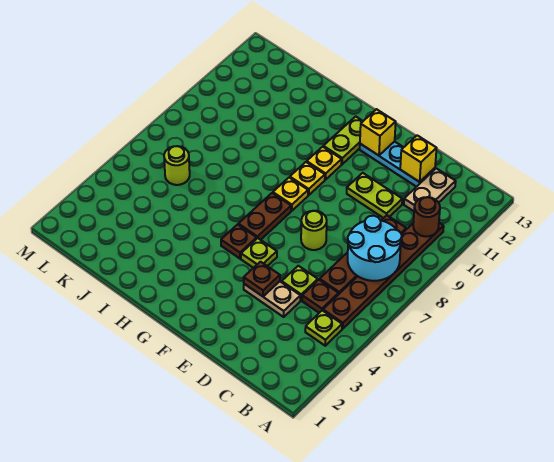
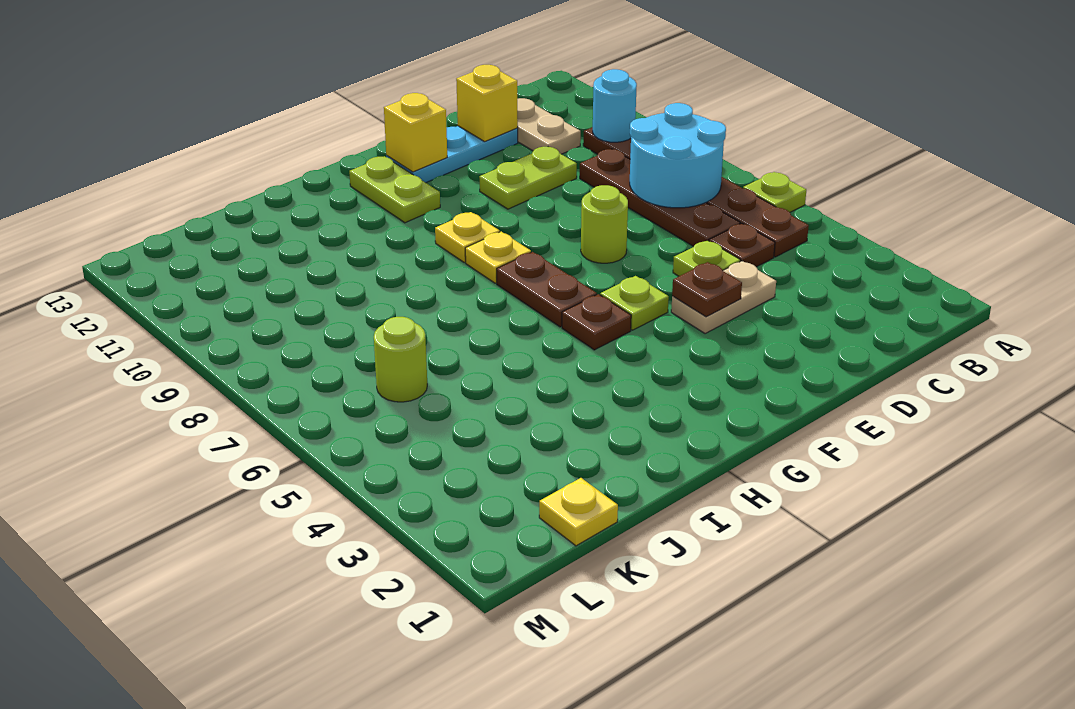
lime 1x1 plate [305,310,342,346] -> lime 1x1 plate moved to [743,172,806,212]
brown 1x1 round brick [413,197,440,237] -> cyan 1x1 round brick [593,69,637,142]
yellow 1x1 plate [307,147,342,180] -> yellow 1x1 plate moved to [539,478,618,546]

